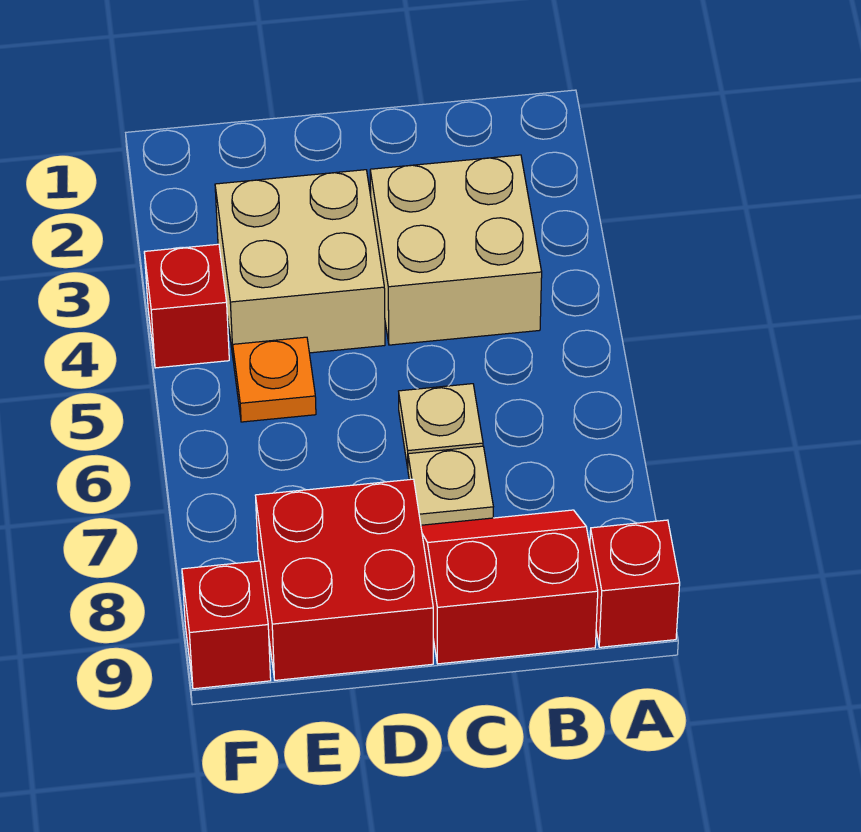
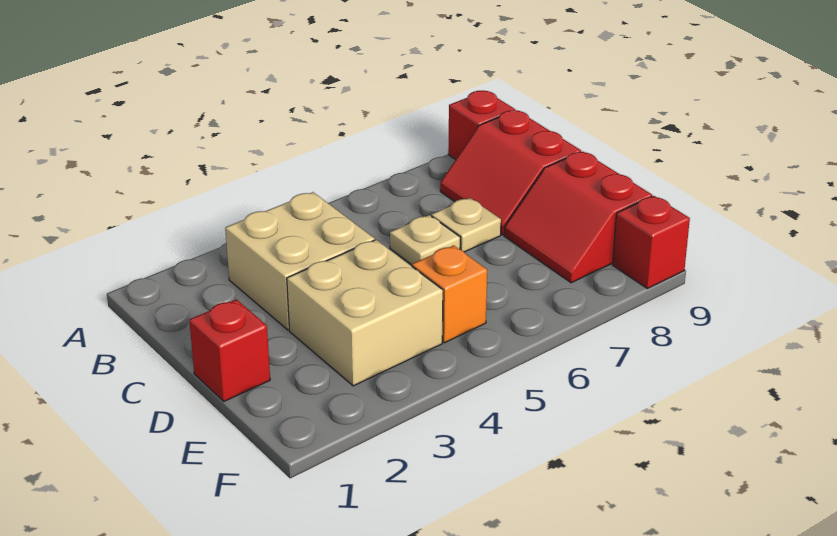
red 2x2 brick [255,479,433,680] -> red 2x2 slope [504,152,652,283]
orange 1x1 plate [233,337,316,422] -> orange 1x1 brick [412,246,487,343]
red 1x1 brick [144,244,229,368] -> red 1x1 brick moved to [189,299,270,401]

